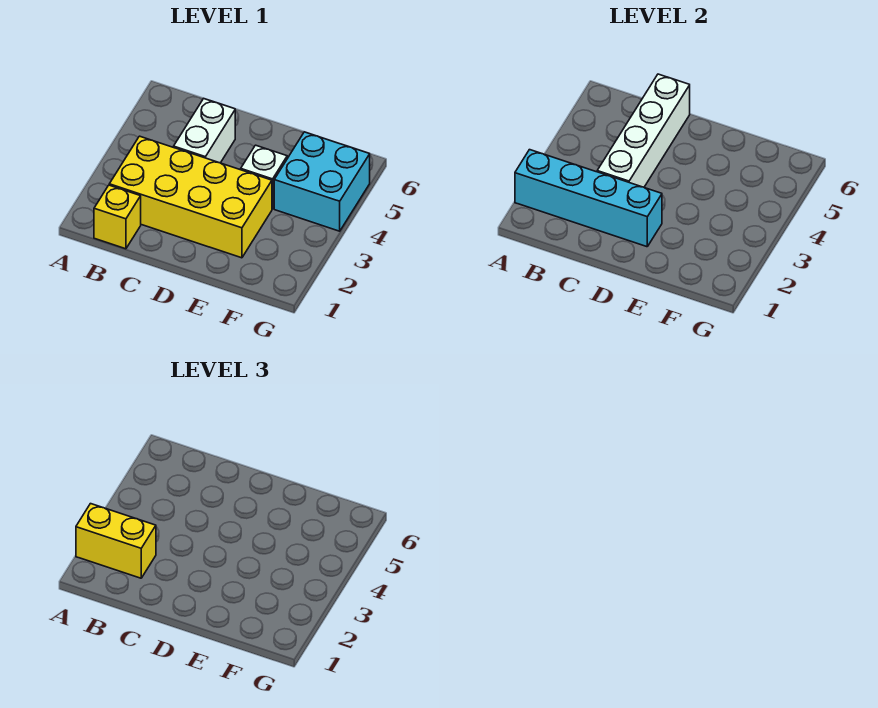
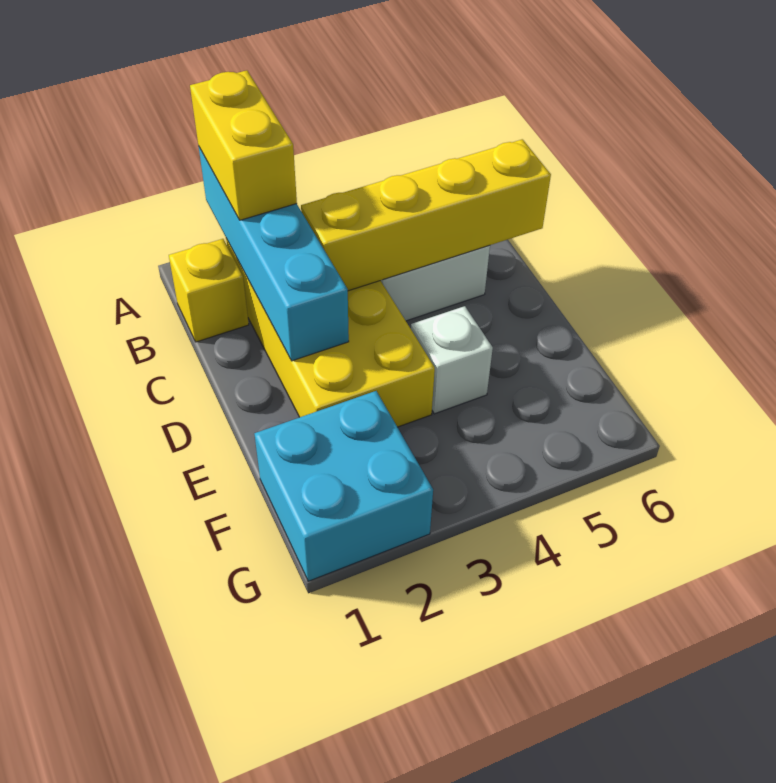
white 1x4 brick [597,74,690,187] -> yellow 1x4 brick [301,139,551,291]
cyan 2x2 brick [274,132,370,231] -> cyan 2x2 brick moved to [255,391,433,581]

